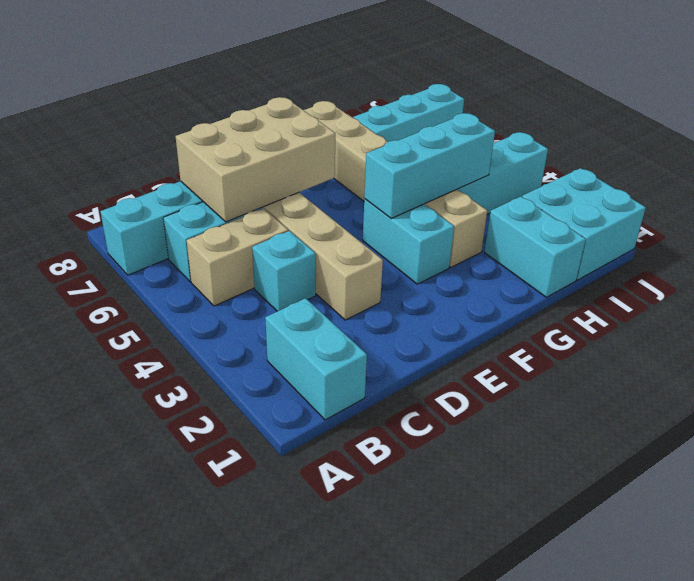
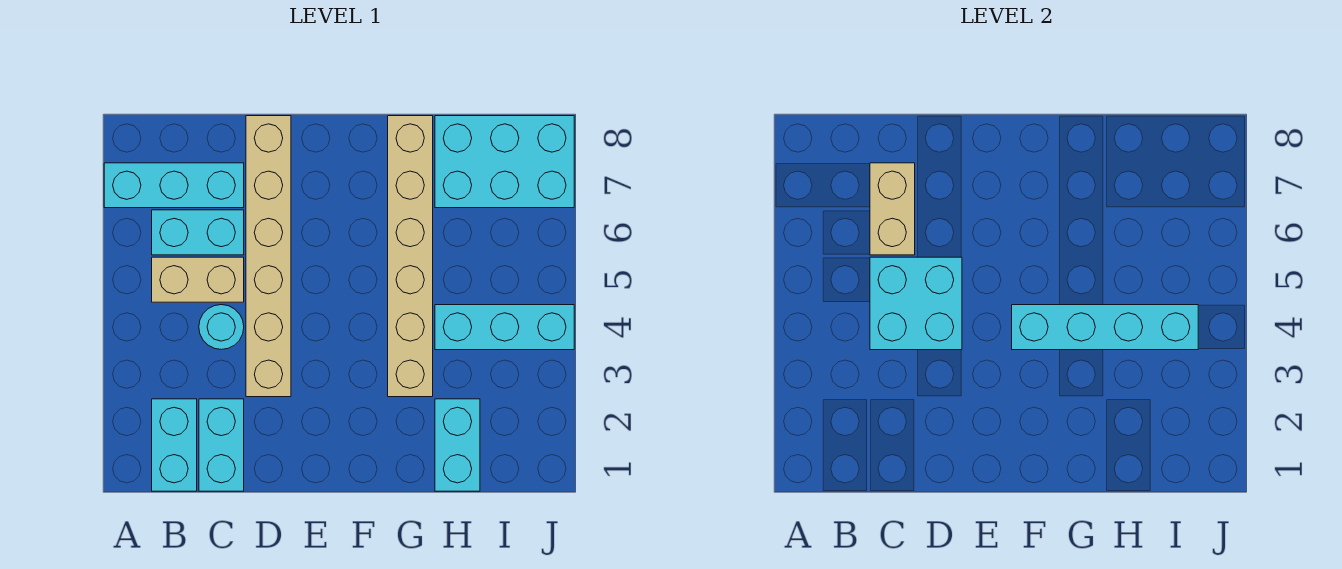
cyan 1x1 brick [252,231,316,311] -> cyan 1x1 round brick [199,305,244,350]
tan 2x3 brick [176,97,335,222] -> tan 1x2 brick [870,163,915,255]
cyan 1x2 brick [363,199,454,284] -> cyan 1x2 brick moved to [199,399,244,491]
cyan 1x3 brick [364,113,495,218] -> cyan 1x4 brick [1012,305,1198,350]
cyan 1x3 brick [353,84,464,142] -> cyan 2x3 brick [435,116,574,208]
cyan 2x2 brick [522,168,646,280] -> cyan 2x2 brick moved to [870,257,962,350]

